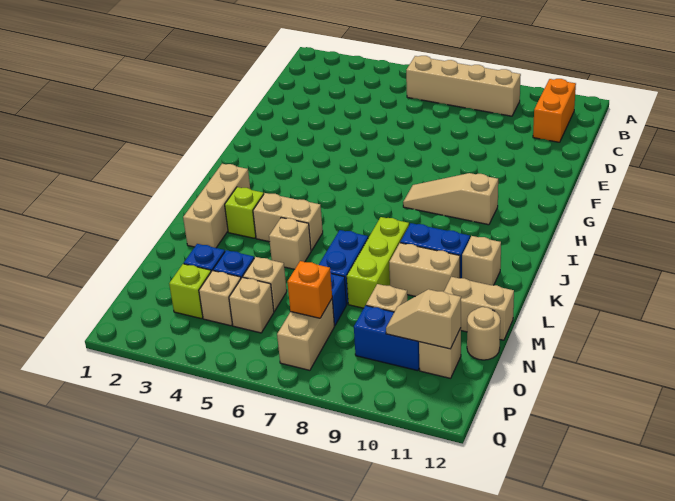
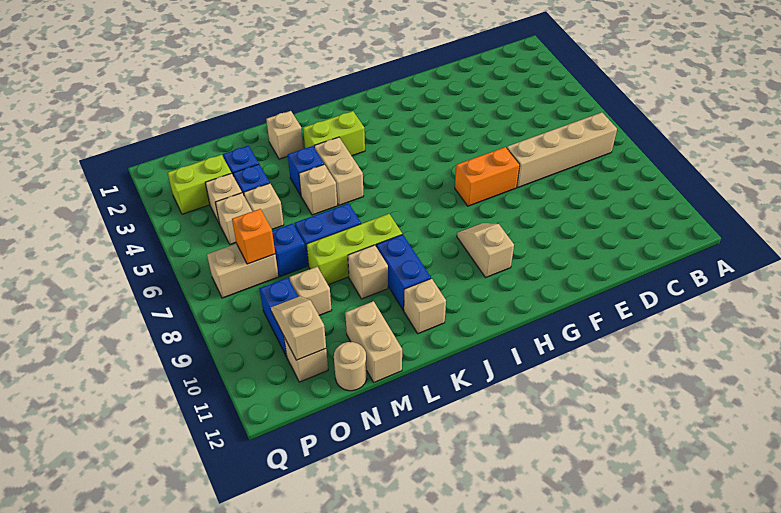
tan 1x4 brick [406,56,521,116] -> tan 1x4 brick turned to [507,112,617,187]
orange 1x2 brick [533,79,576,142] -> orange 1x2 brick moved to [455,147,520,206]
tan 1x3 slope [403,173,498,225] -> tan 1x2 slope [457,223,514,277]
tan 1x3 brick [183,164,250,248] -> tan 1x1 brick [266,111,303,159]
lime 1x1 brick [225,187,264,238] -> lime 1x2 brick [303,111,365,156]
none -> blue 1x1 brick [288,146,324,195]
tan 1x2 brick [389,243,460,297] -> tan 1x1 brick [348,245,388,299]
lime 1x1 brick [169,264,211,319] -> lime 1x2 brick [168,155,231,214]

